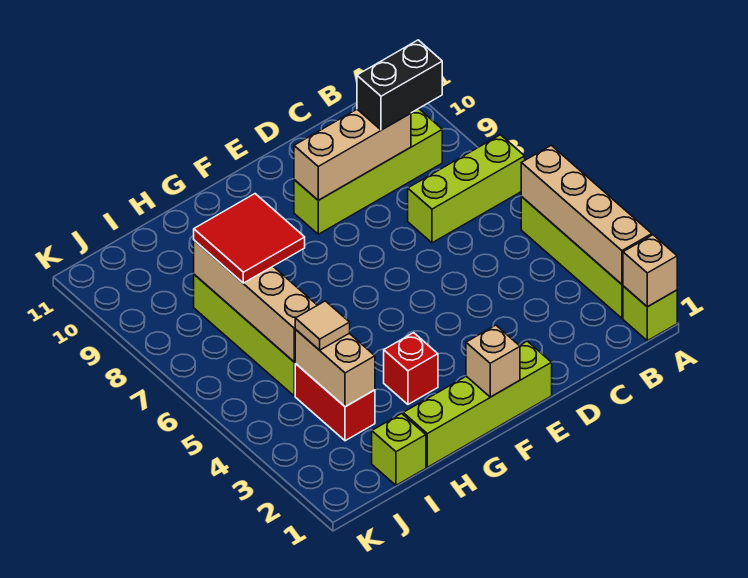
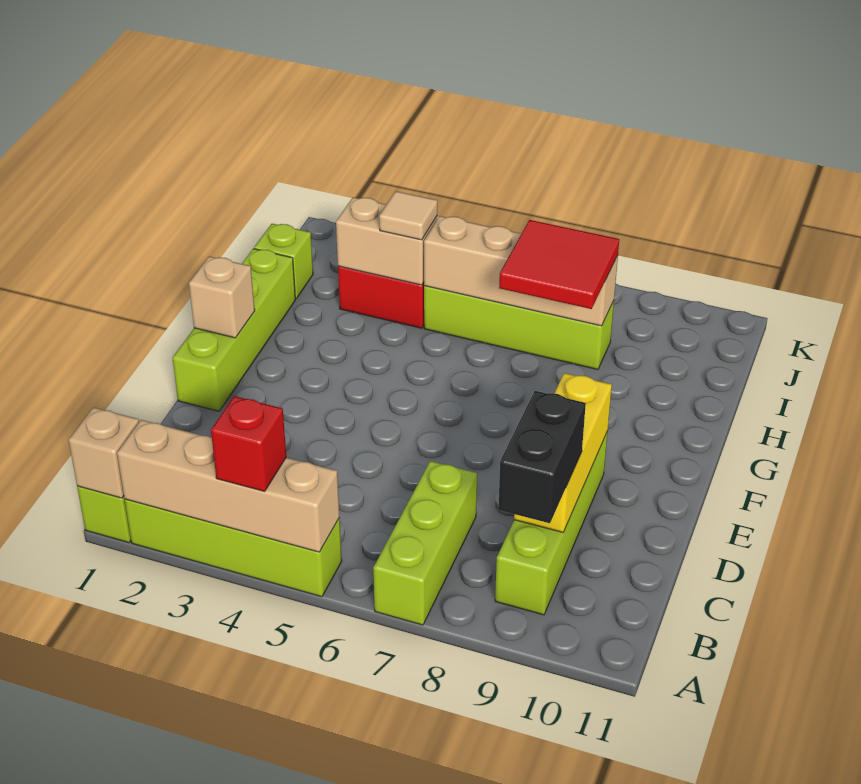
tan 1x3 brick [294,109,411,200] -> yellow 1x3 brick [514,373,612,532]
red 1x1 brick [384,333,438,404] -> red 1x1 brick moved to [211,396,286,491]

